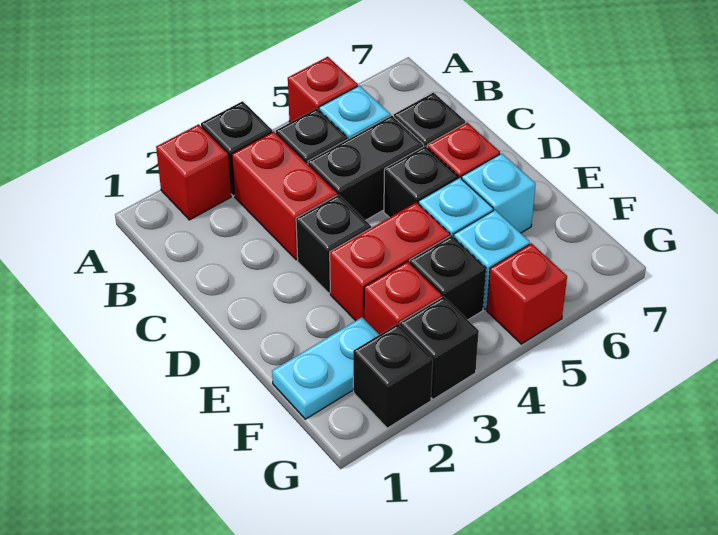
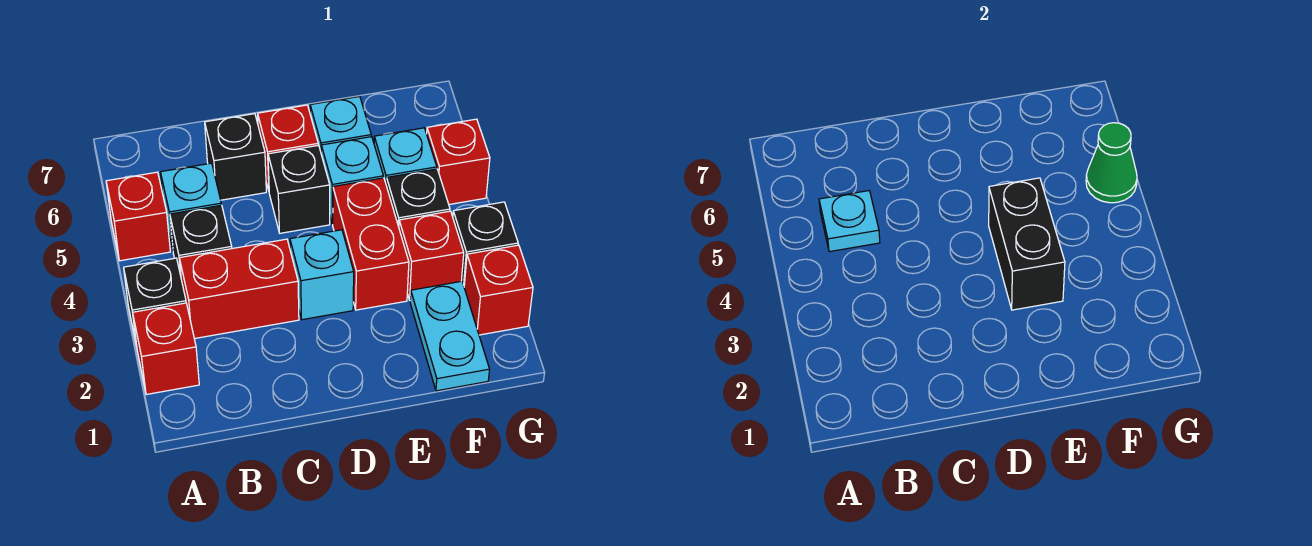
none -> cyan 1x1 plate [819,191,880,252]
black 1x2 brick [308,115,424,220] -> black 1x2 brick moved to [989,178,1065,310]
black 1x1 brick [296,195,371,293] -> cyan 1x1 brick [290,230,354,320]
black 1x1 brick [353,324,433,428] -> red 1x1 brick [464,245,533,335]
none -> green 1x1 cone [1086,123,1137,203]

